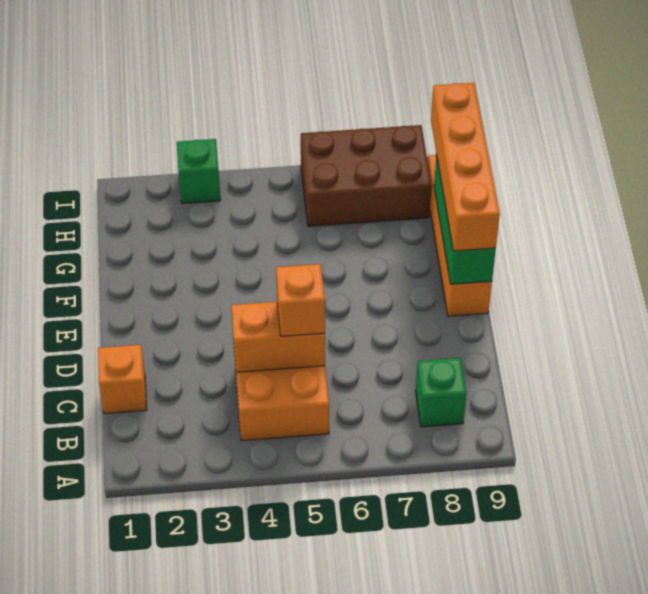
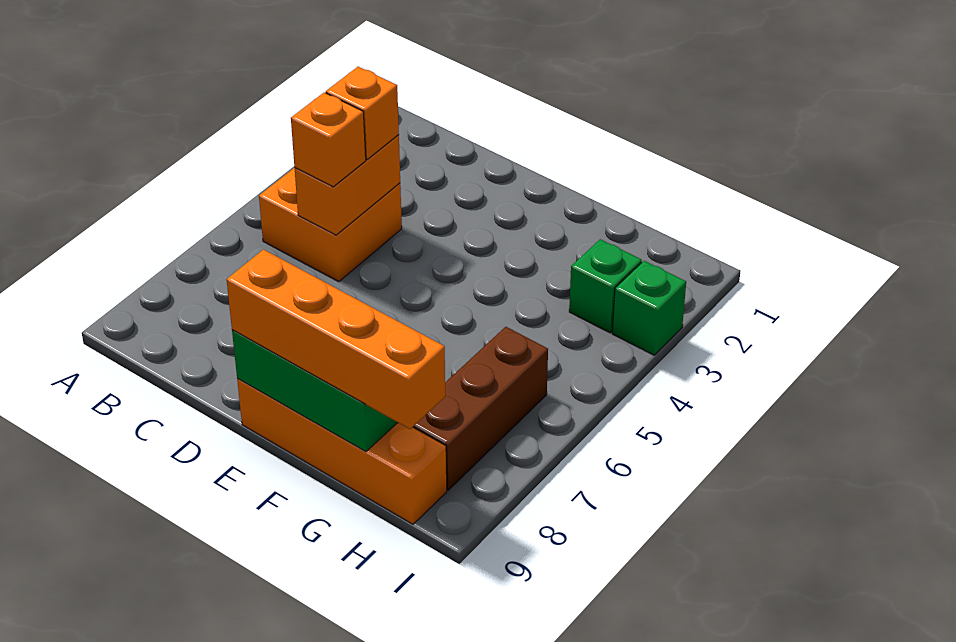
green 1x1 brick [416,358,466,427] -> green 1x1 brick moved to [569,239,642,333]
orange 1x1 brick [98,345,147,414] -> orange 1x1 brick moved to [326,67,399,159]
brown 2x3 brick [301,125,432,226] -> brown 1x3 brick [413,327,548,490]

